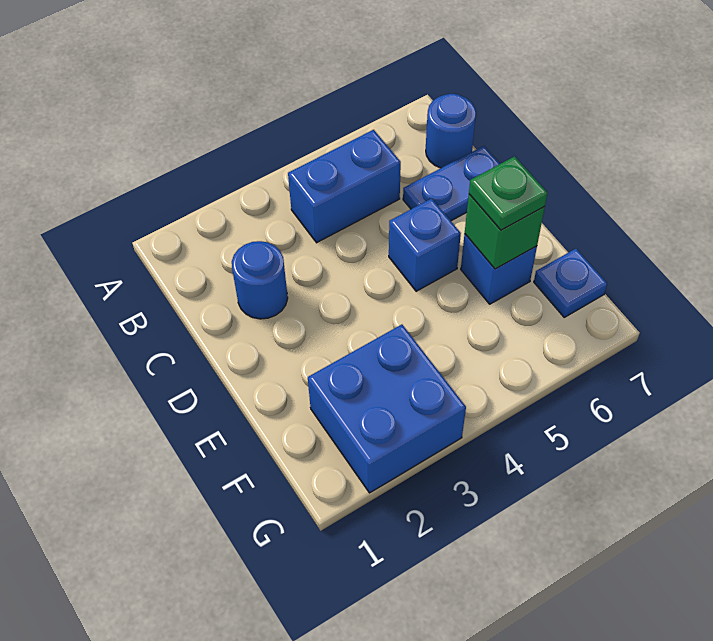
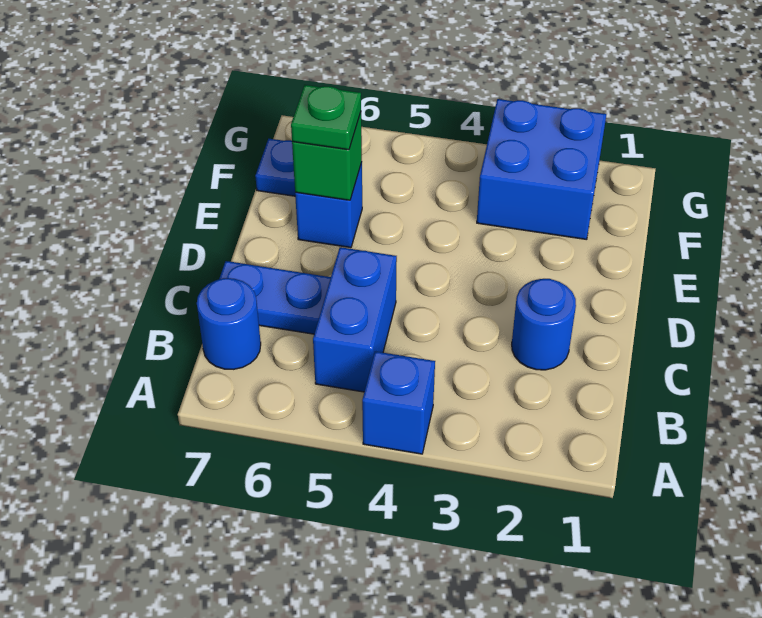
blue 1x2 brick [288,130,401,243] -> blue 1x2 brick turned to [313,247,397,392]
blue 1x1 brick [389,199,461,291] -> blue 1x1 brick moved to [362,351,435,454]

